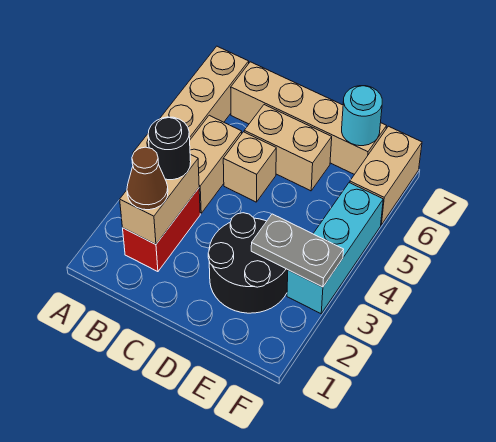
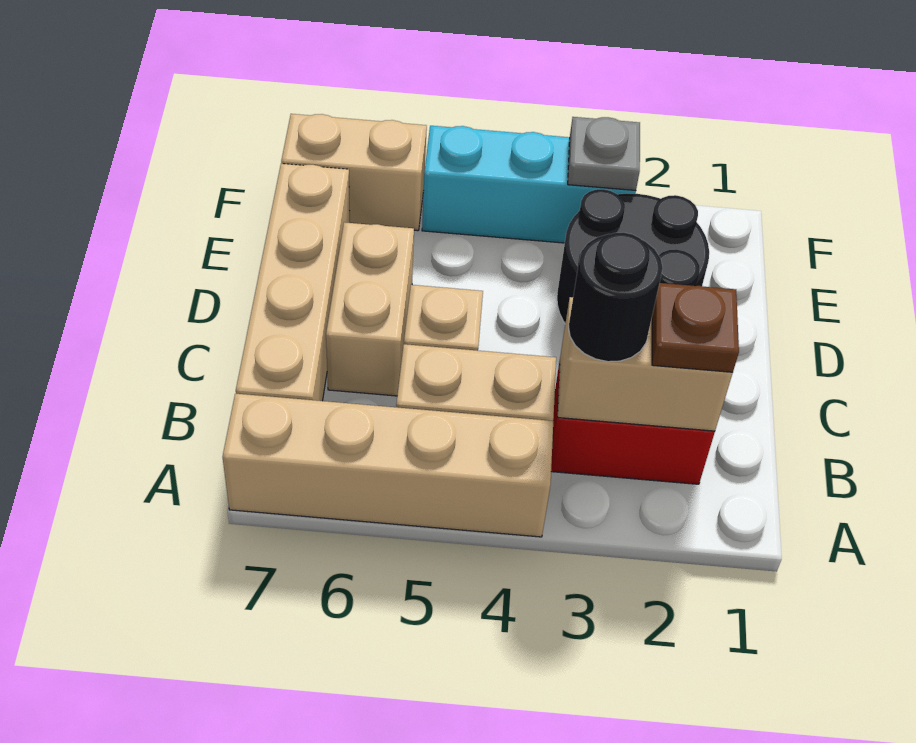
brown 1x1 cone [127,147,168,210] -> brown 1x1 plate [652,283,739,372]
grey 1x2 plate [251,214,344,287] -> grey 1x1 plate [568,117,640,191]
cyan 1x1 round brick [342,86,382,146] -> none

